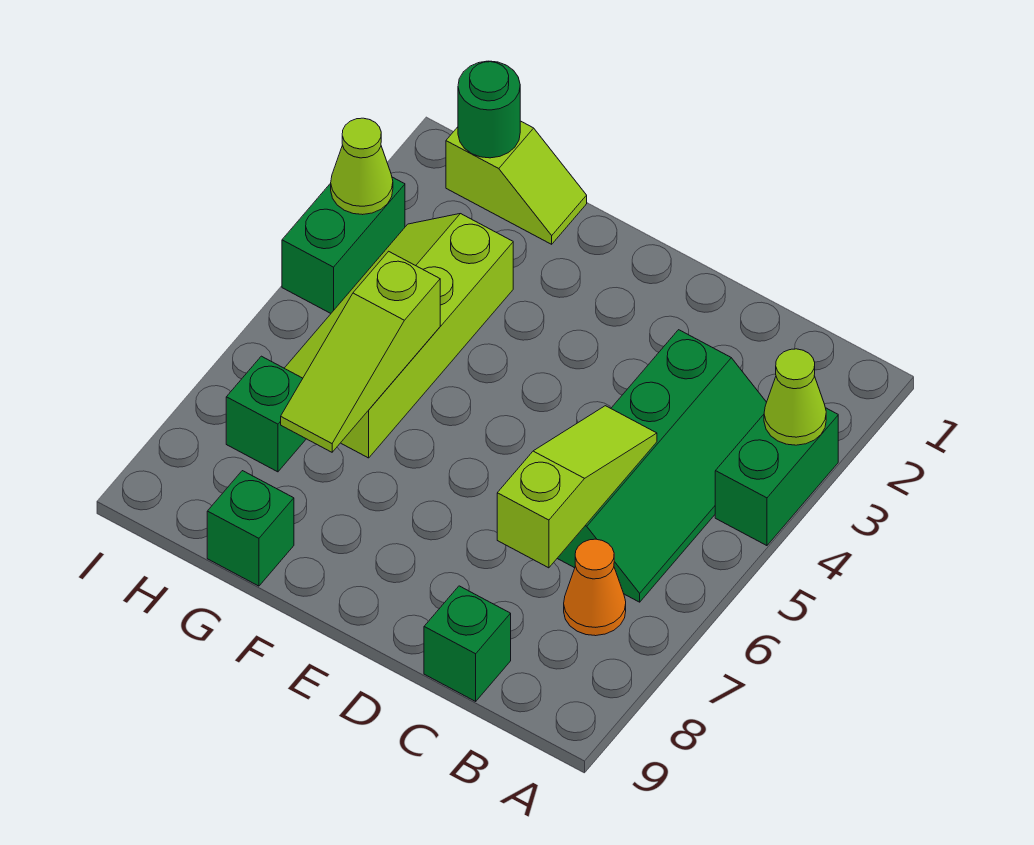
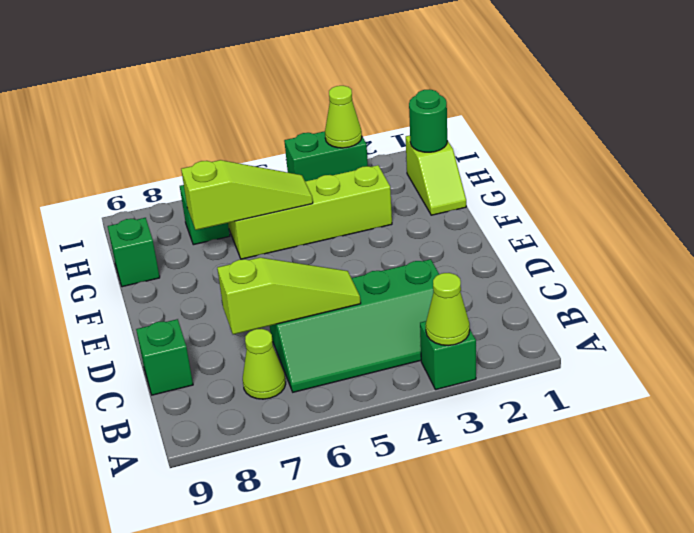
green 1x2 brick [715,408,838,546] -> green 1x1 brick [420,321,476,390]
orange 1x1 cone [564,539,626,636] -> lime 1x1 cone [243,329,286,399]
lime 1x3 slope [281,251,440,452] -> lime 1x3 slope turned to [181,160,313,230]

